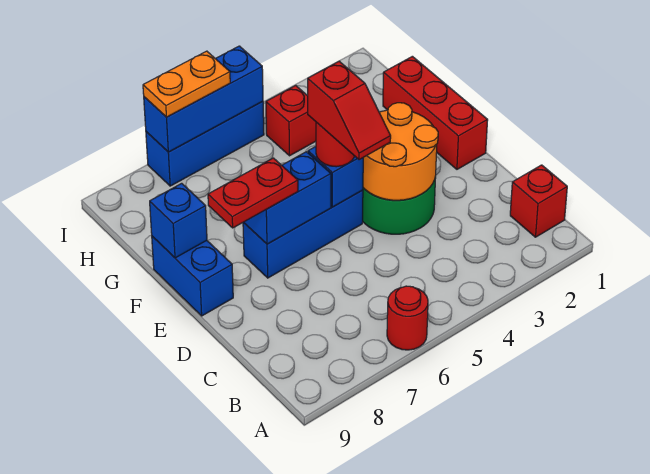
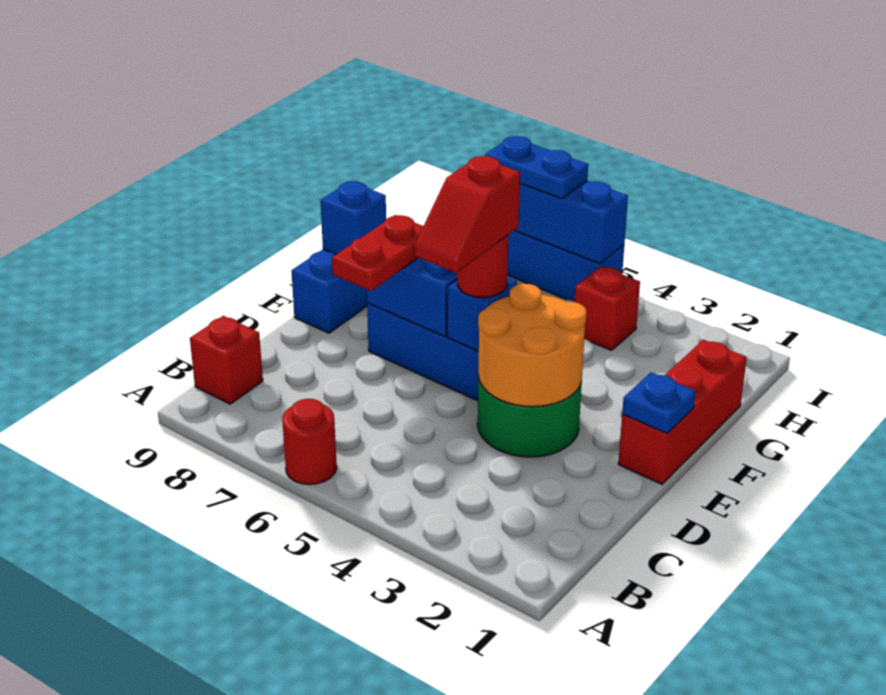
red 1x1 brick [510,165,567,237] -> red 1x1 brick moved to [190,316,263,404]
none -> blue 1x1 plate [622,372,696,433]
red 1x2 plate [208,158,298,228] -> red 1x2 plate turned to [332,215,423,291]
orange 1x2 plate [143,51,230,117] -> blue 1x2 plate [485,136,588,199]

